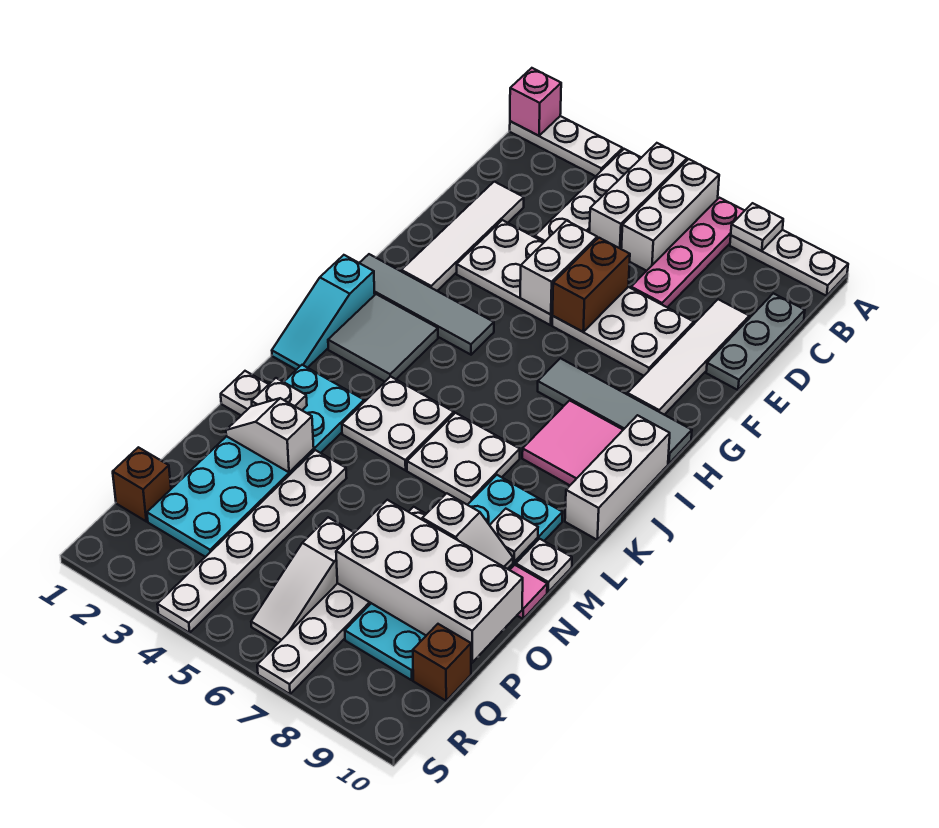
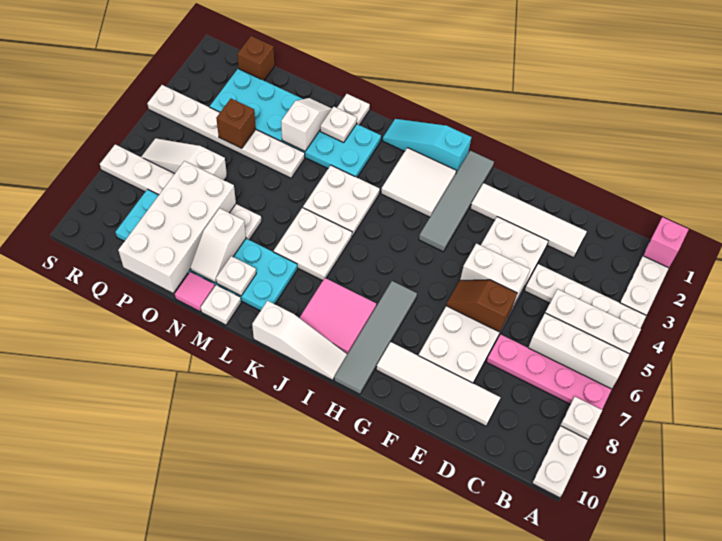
grey 1x3 plate [706,293,805,390] -> none
brown 1x2 brick [552,238,630,332] -> brown 1x2 slope [446,280,517,332]
grey 2x2 tile [328,294,438,382] -> white 2x2 tile [381,148,456,217]
white 1x3 brick [565,415,670,540] -> white 1x3 slope [252,301,347,380]
brown 1x1 brick [413,624,471,701] -> brown 1x1 brick moved to [216,99,256,148]

